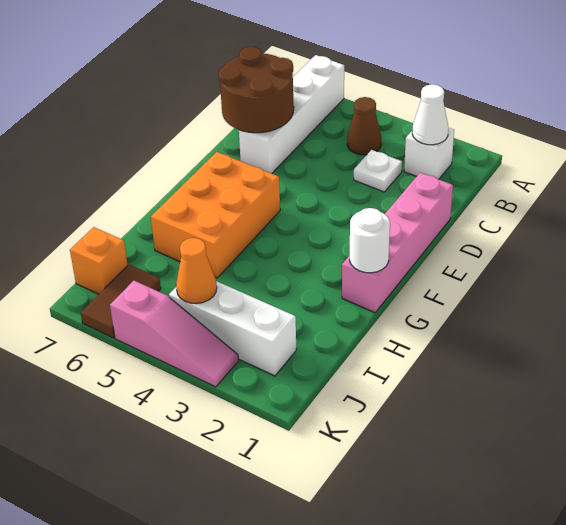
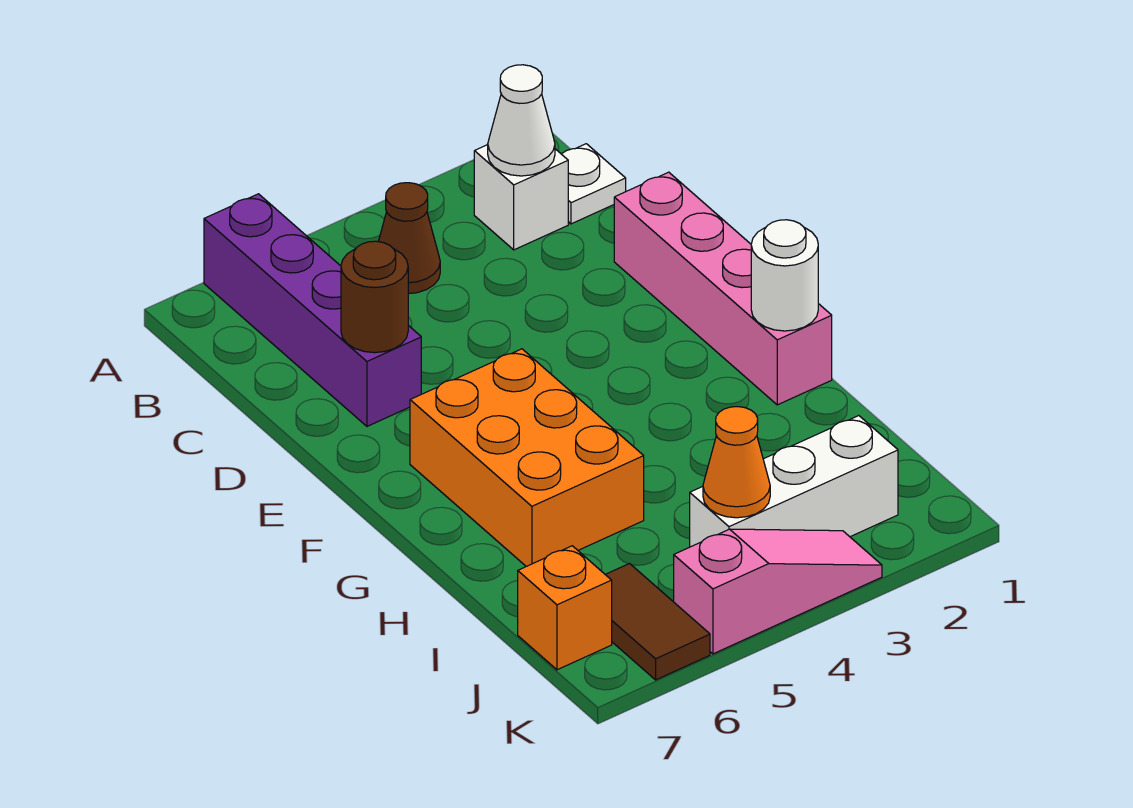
white 1x4 brick [239,55,344,173] -> purple 1x4 brick [204,194,421,426]
white 1x1 plate [354,150,402,192] -> white 1x1 plate moved to [562,144,626,224]
brown 2x2 round brick [219,47,294,133] -> brown 1x1 round brick [341,241,408,353]

